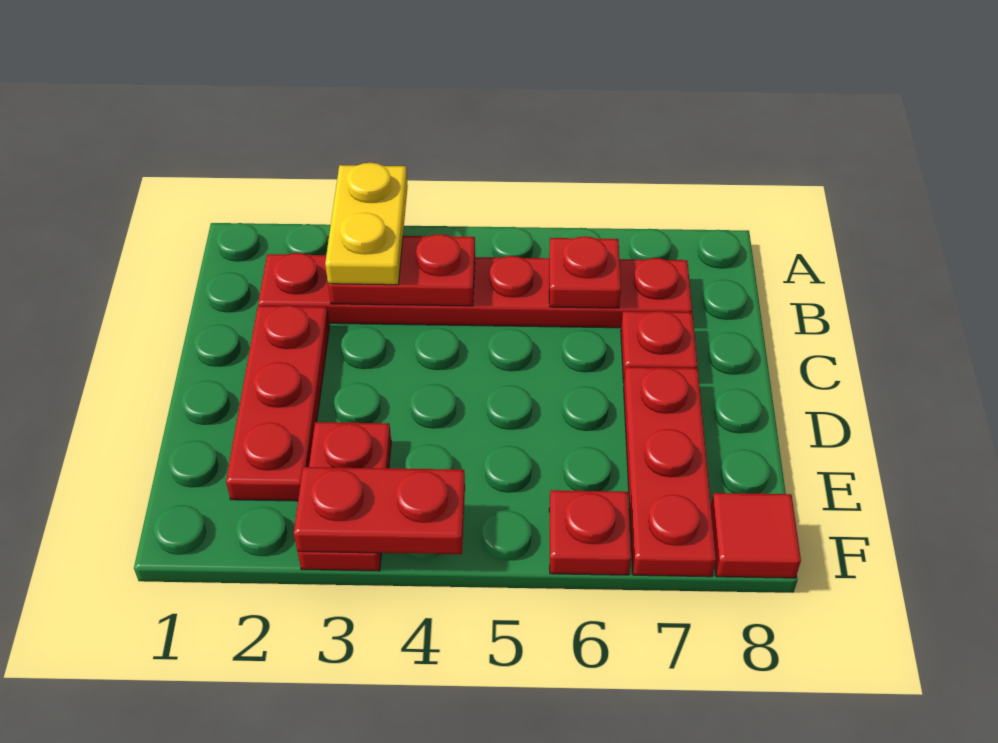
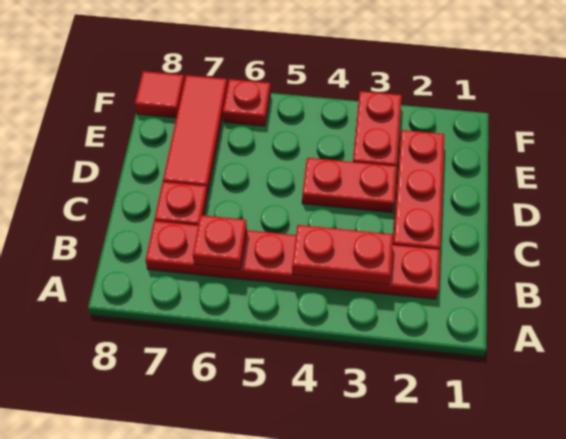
yellow 1x2 plate [325,163,408,285] -> none
red 1x3 plate [624,367,716,577] -> red 1x3 tile [163,75,227,194]
red 1x2 plate [294,467,465,554] -> red 1x2 plate moved to [302,158,397,213]

